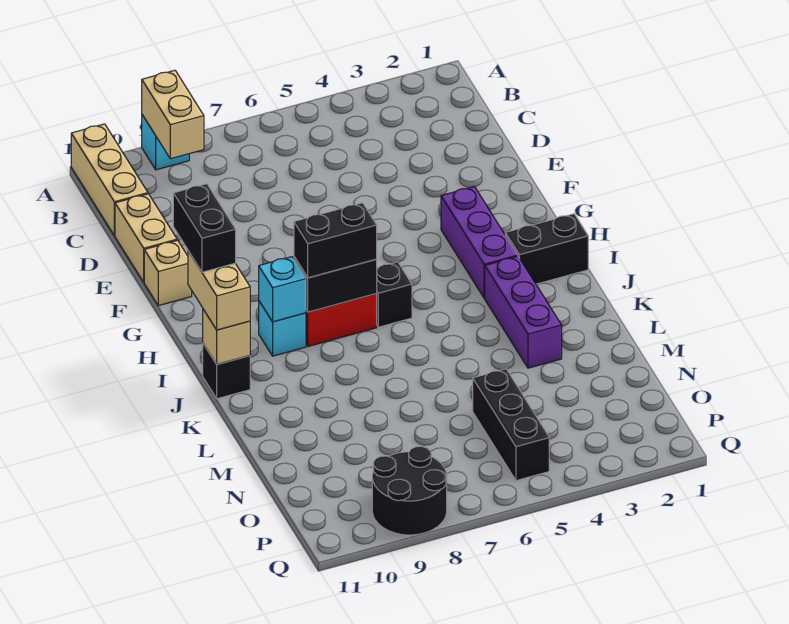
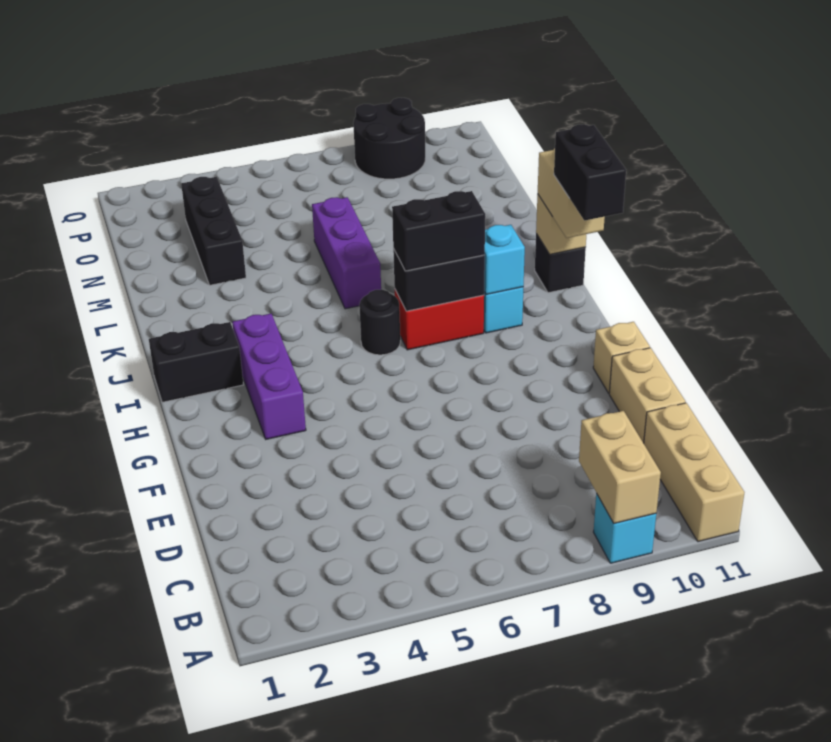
black 1x1 brick [376,262,412,327] -> black 1x1 round brick [359,289,400,355]
purple 1x3 brick [485,257,562,368] -> purple 1x3 brick moved to [312,197,381,309]
black 1x3 brick [473,369,549,481] -> black 1x3 brick moved to [181,177,246,285]

